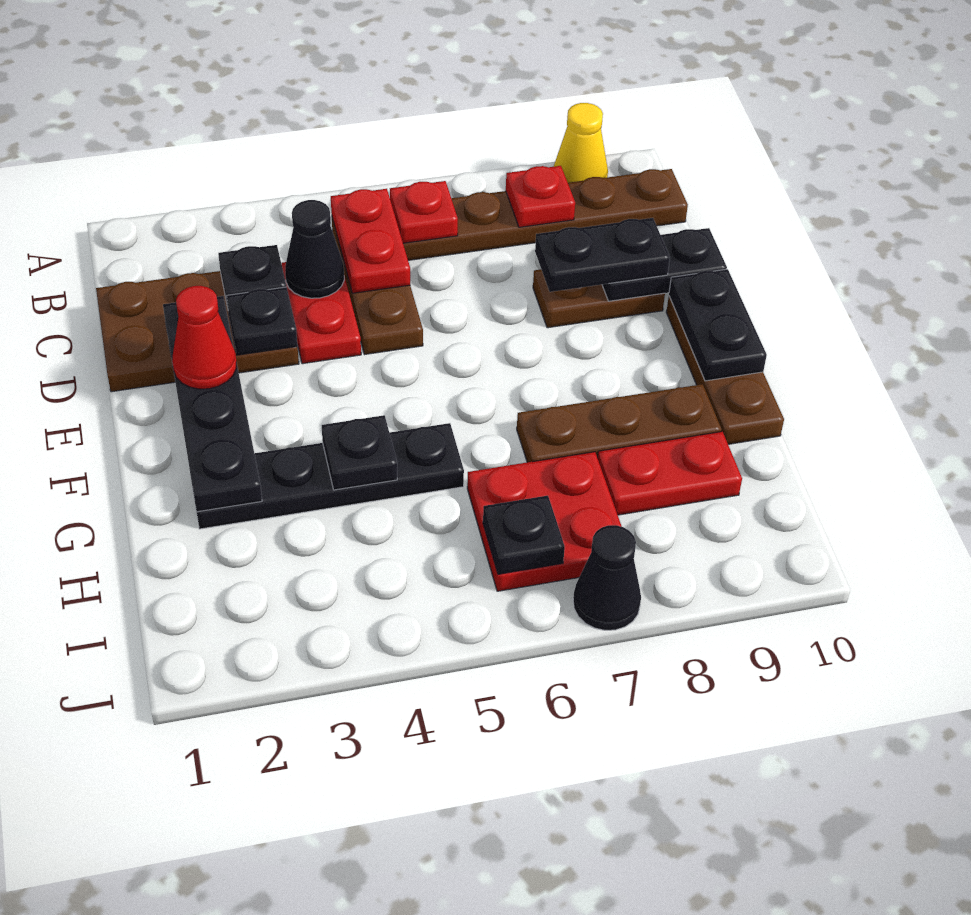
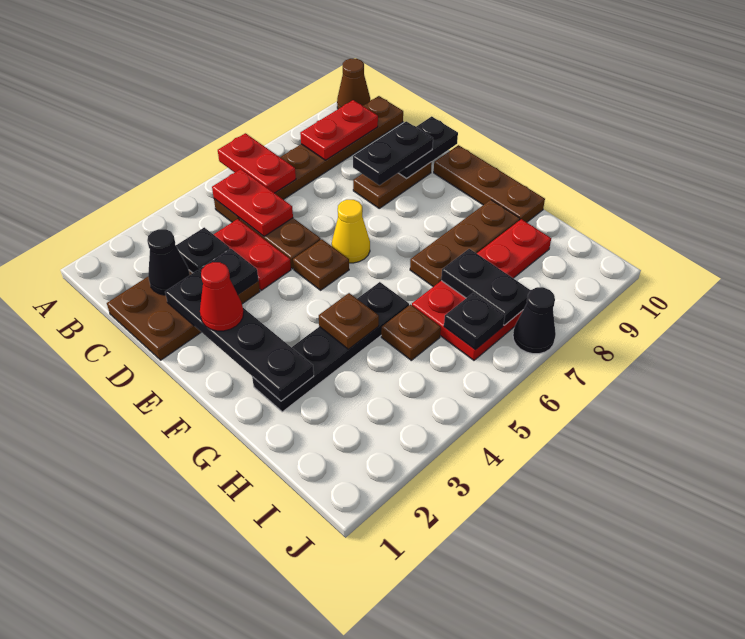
yellow 1x1 cone [554,103,608,183] -> yellow 1x1 cone moved to [332,200,370,263]
none -> brown 1x1 cone [337,59,370,109]
red 1x1 plate [390,181,458,243] -> red 1x2 plate [218,133,296,193]
red 1x1 plate [506,166,575,227] -> red 1x2 plate [300,100,378,160]
black 1x1 cone [285,200,344,298] -> black 1x1 cone moved to [147,229,190,295]
none -> brown 1x1 plate [293,239,349,290]
black 1x2 plate [669,269,767,381] -> black 1x2 plate moved to [441,249,531,325]
black 1x1 plate [322,415,397,490] -> brown 1x1 plate [319,293,379,349]
none -> brown 1x1 plate [381,305,441,360]

